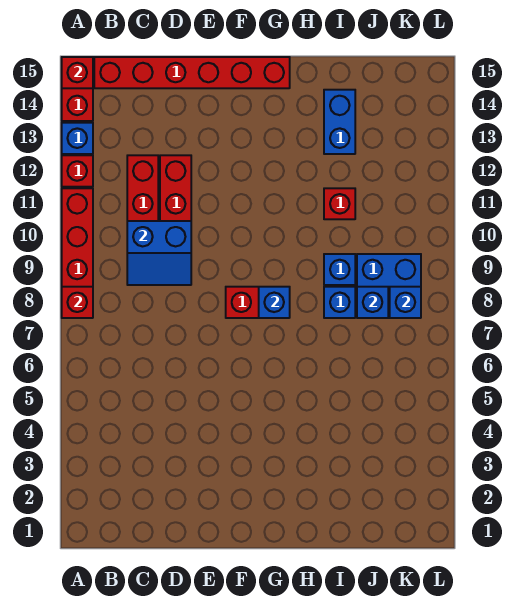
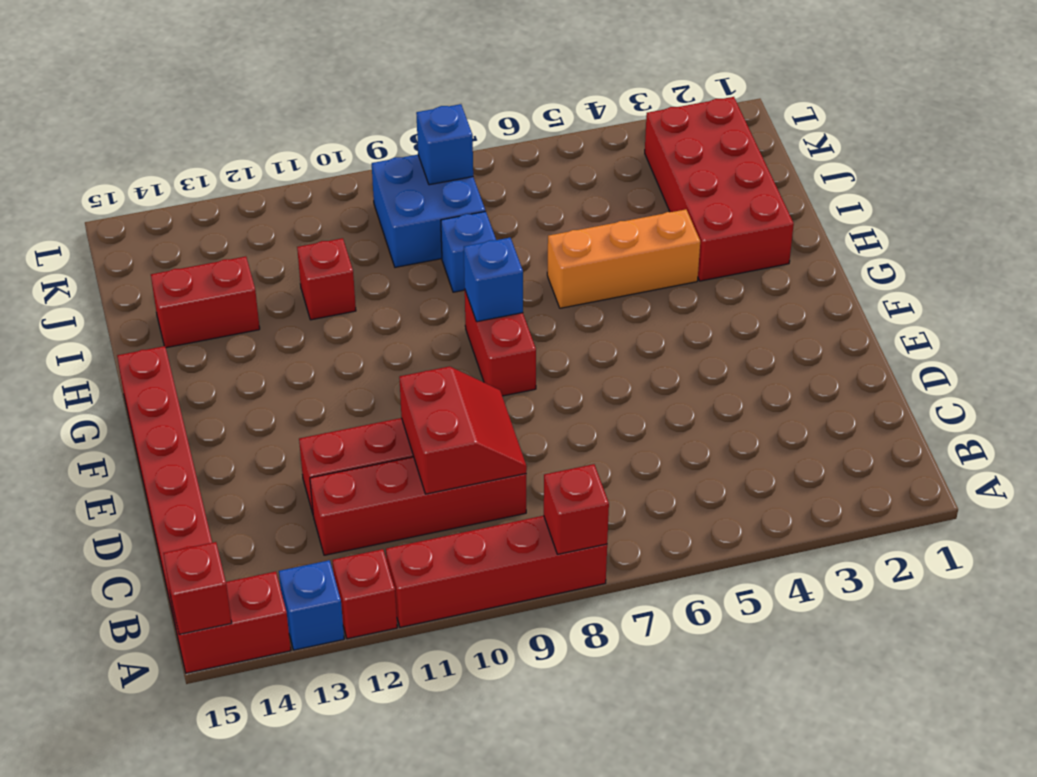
blue 2x2 slope [127,221,191,285] -> red 2x2 slope [399,366,527,494]
none -> red 2x4 brick [645,97,794,281]
none -> orange 1x3 brick [547,209,700,308]
blue 1x1 brick [324,254,355,285] -> none
blue 1x2 brick [324,90,355,154] -> red 1x2 brick [151,256,260,348]
blue 1x1 brick [357,287,388,318] -> none

